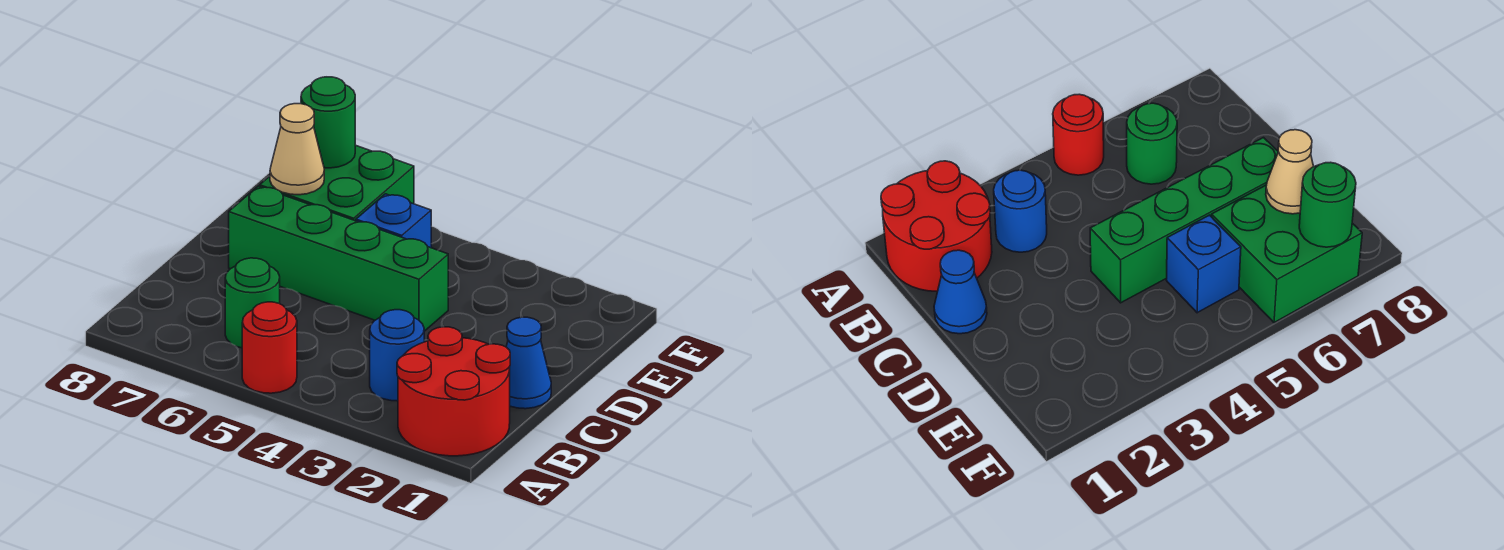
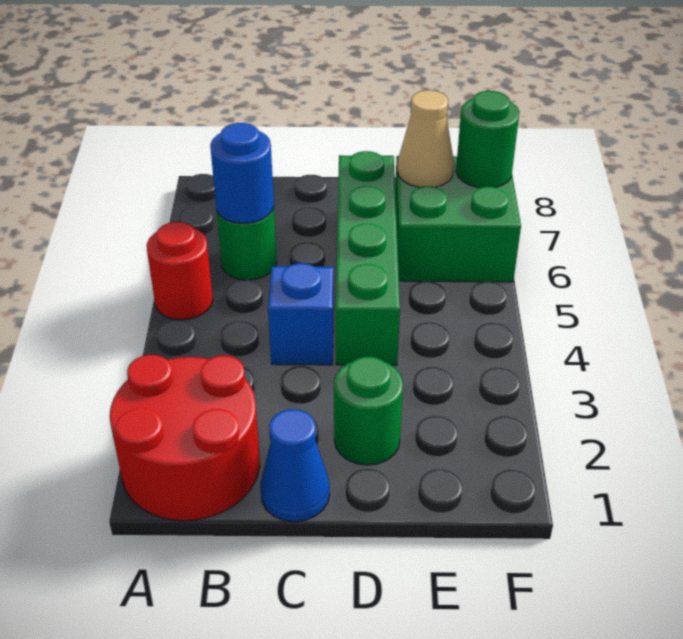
blue 1x1 round brick [370,310,424,401] -> blue 1x1 round brick moved to [210,123,274,223]
none -> green 1x1 round brick [334,357,403,465]
blue 1x1 brick [356,194,431,248] -> blue 1x1 brick moved to [268,263,334,365]

